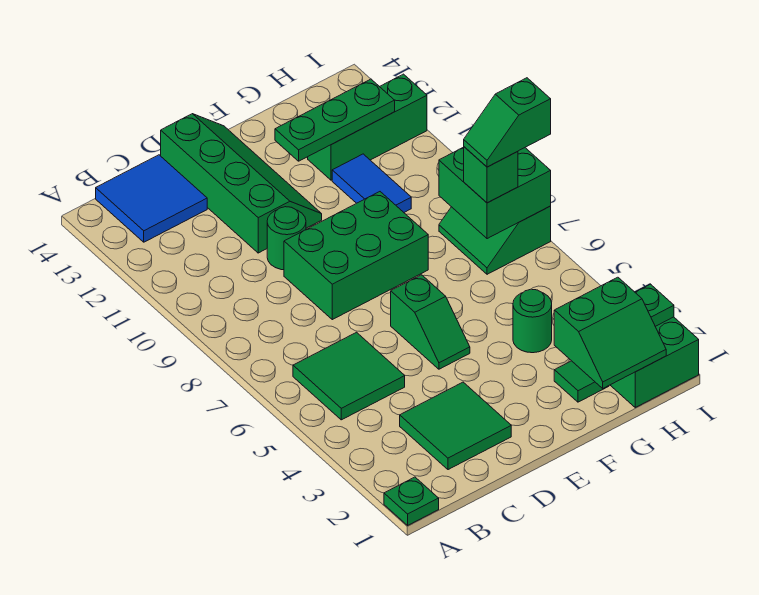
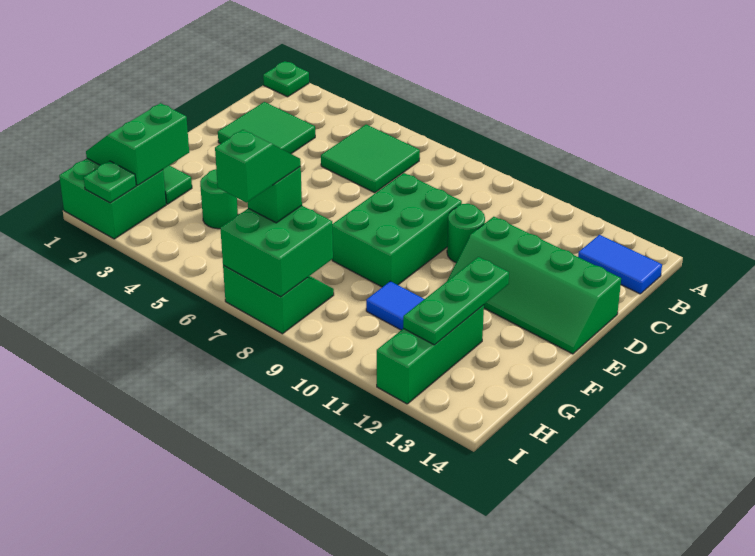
blue 2x2 tile [96,155,207,242] -> blue 1x2 tile [578,235,662,294]
green 1x2 slope [391,275,470,369] -> none

